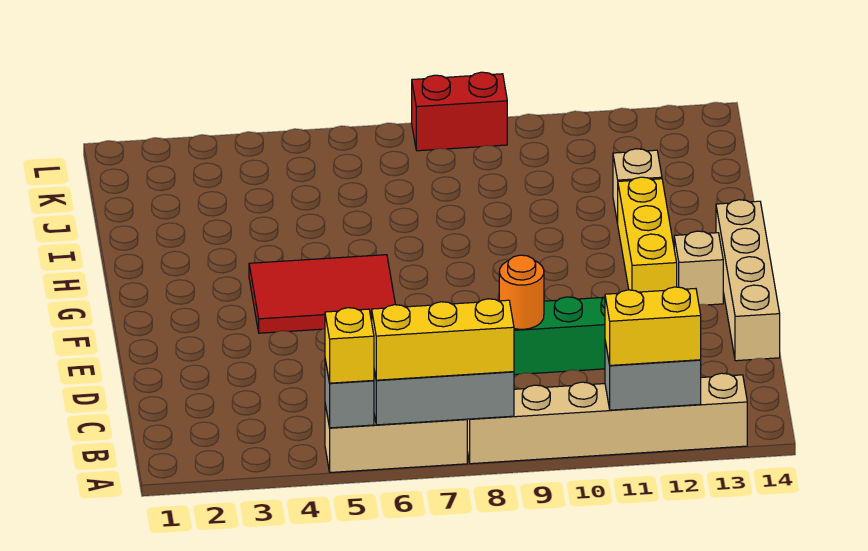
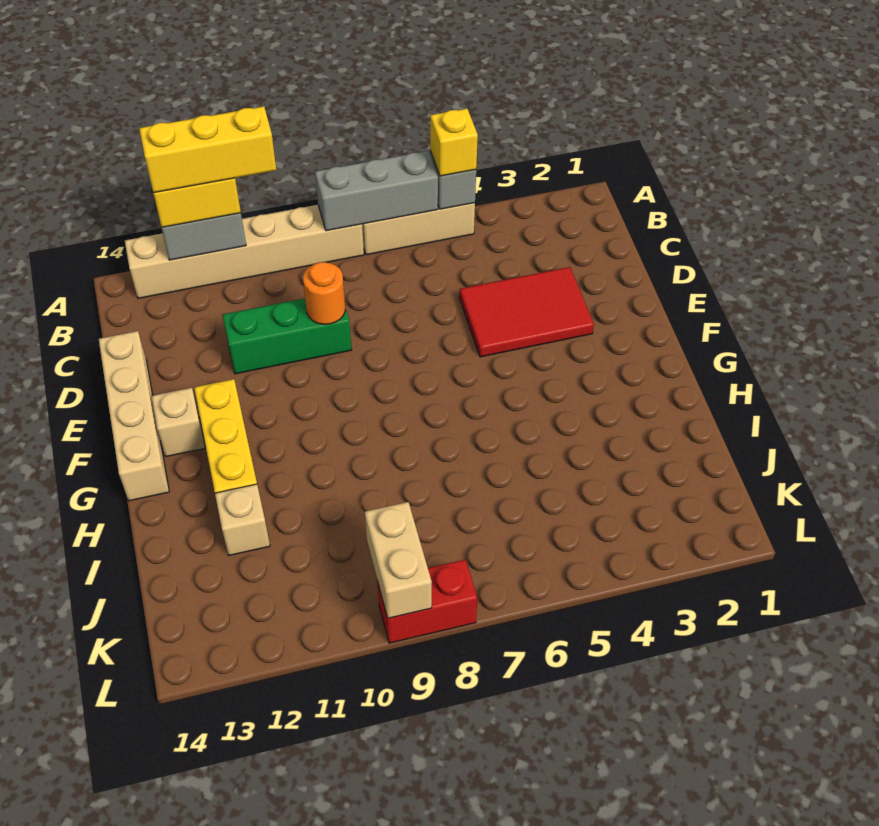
yellow 1x3 brick [372,299,514,380] -> yellow 1x3 brick moved to [139,106,276,193]
red 2x3 tile [249,255,395,333] -> red 2x3 tile moved to [459,267,594,357]
none -> tan 1x2 brick [365,502,432,618]

